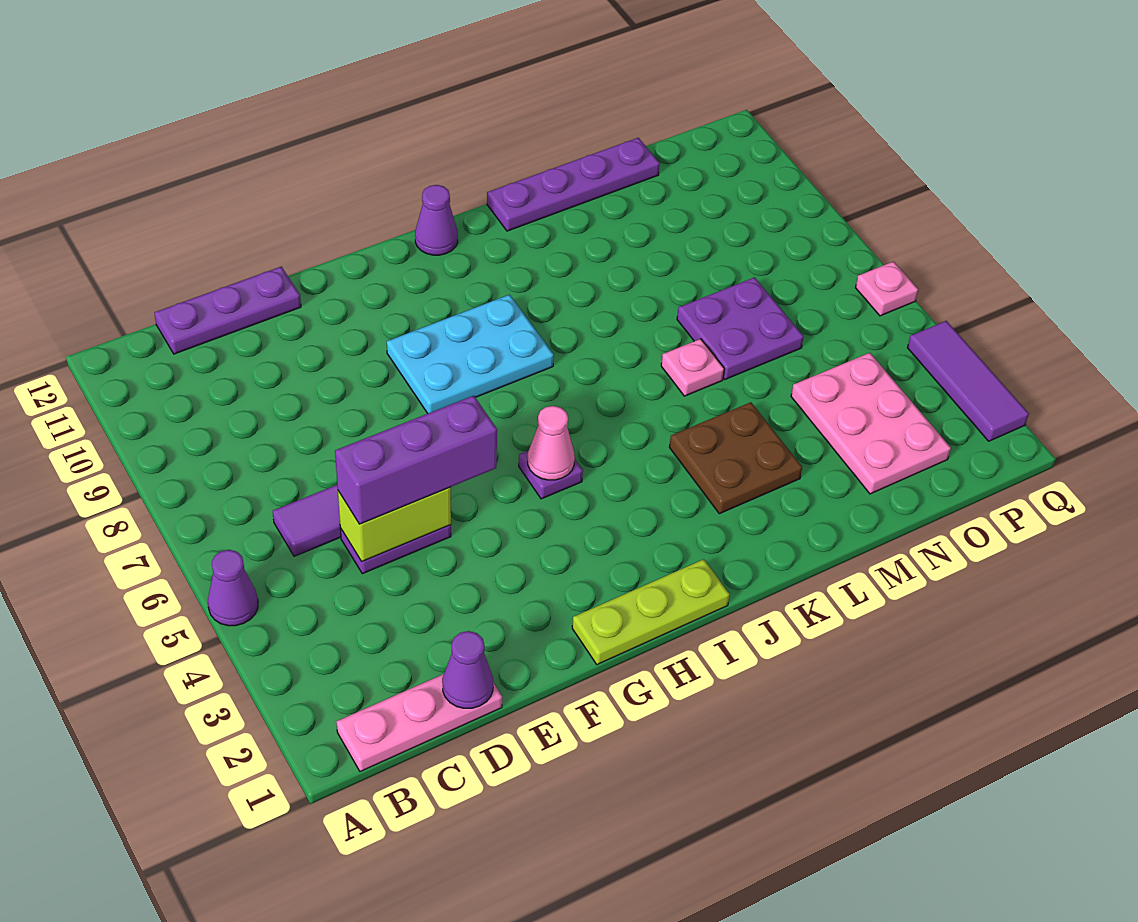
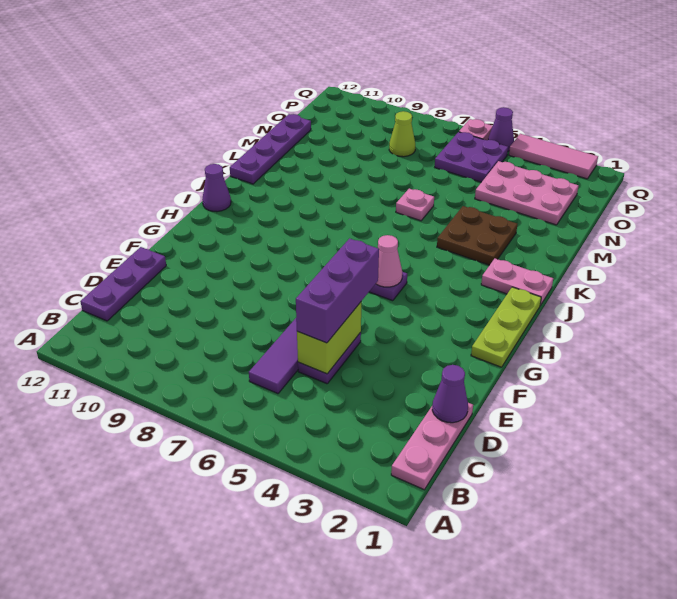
purple 1x1 cone [208,550,258,626] -> purple 1x1 cone moved to [488,107,514,151]
cyan 2x3 plate [387,295,554,413] -> none
none -> pink 1x2 plate [481,259,553,305]
purple 2x2 plate [677,277,804,379] -> purple 2x2 plate moved to [435,132,508,182]
none -> lime 1x1 cone [389,111,415,157]
purple 1x3 tile [907,321,1029,441] -> pink 1x3 tile [509,134,598,179]

